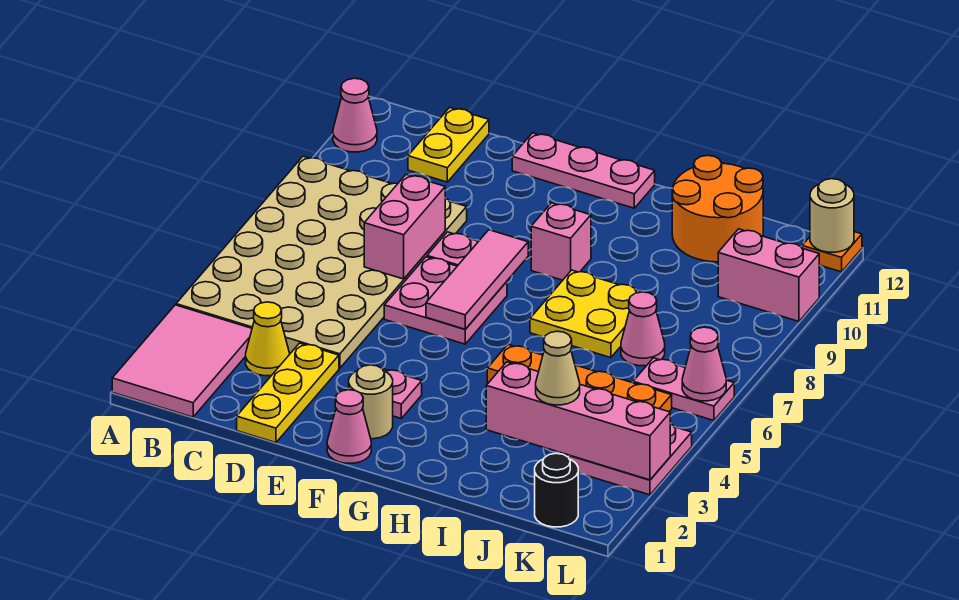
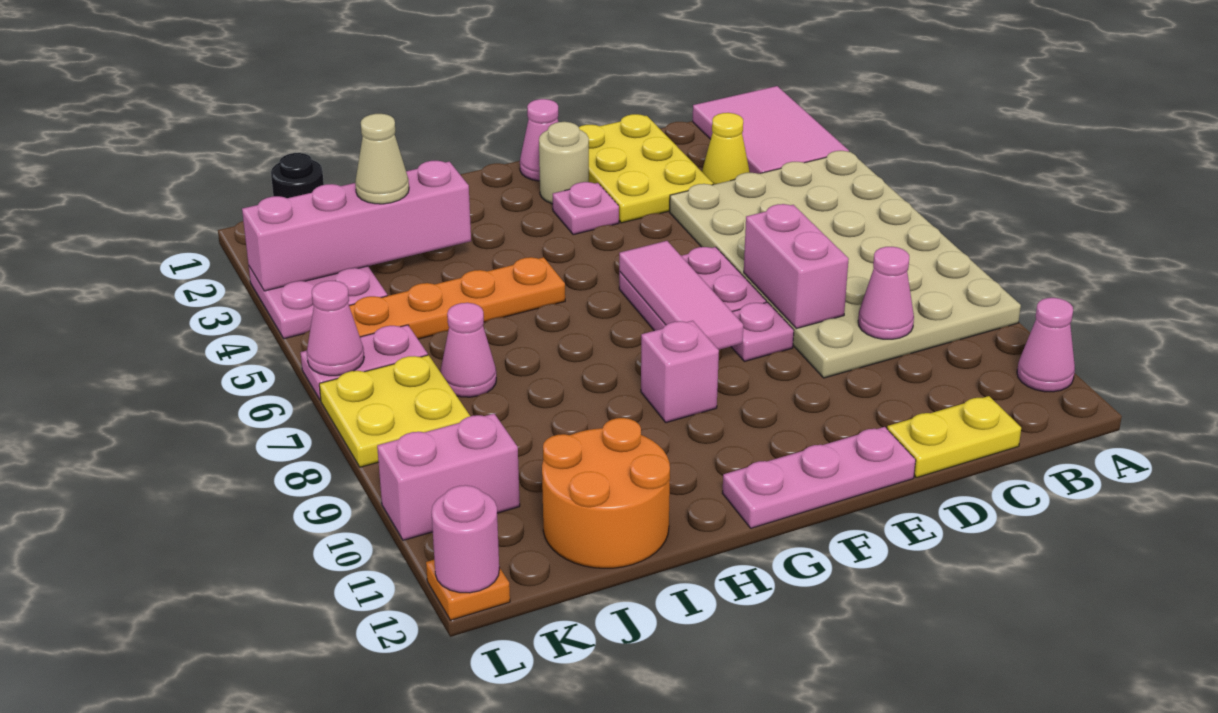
none -> pink 1x1 cone [858,247,914,339]
yellow 1x2 plate [408,107,489,182] -> yellow 1x2 plate turned to [887,396,1021,478]
yellow 1x3 plate [237,343,339,443] -> yellow 2x3 plate [579,114,713,223]
yellow 2x2 plate [530,270,641,358] -> yellow 2x2 plate moved to [319,355,470,467]
tan 1x1 round brick [810,179,854,252] -> pink 1x1 round brick [431,485,499,593]

